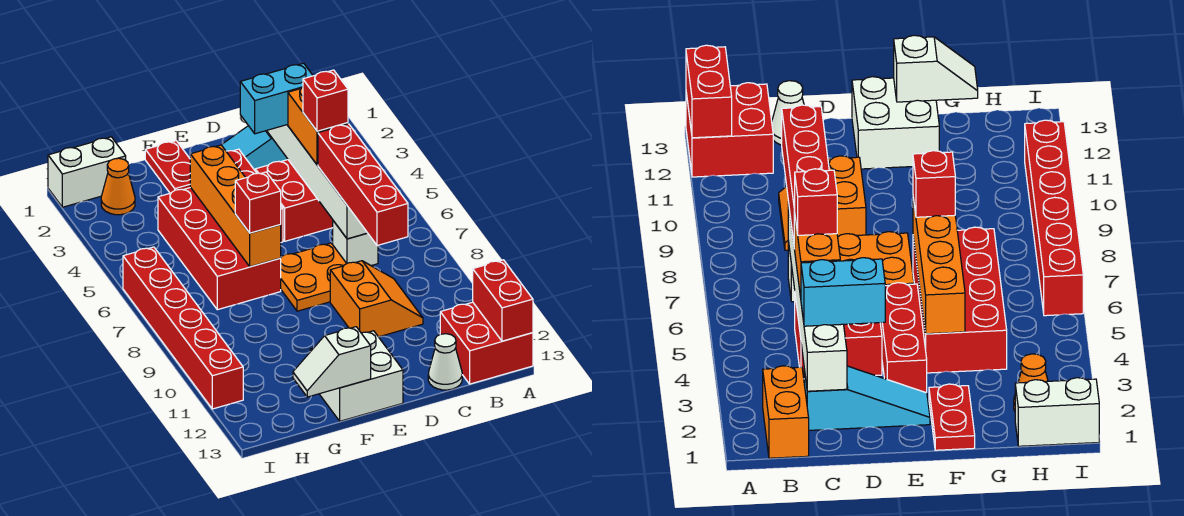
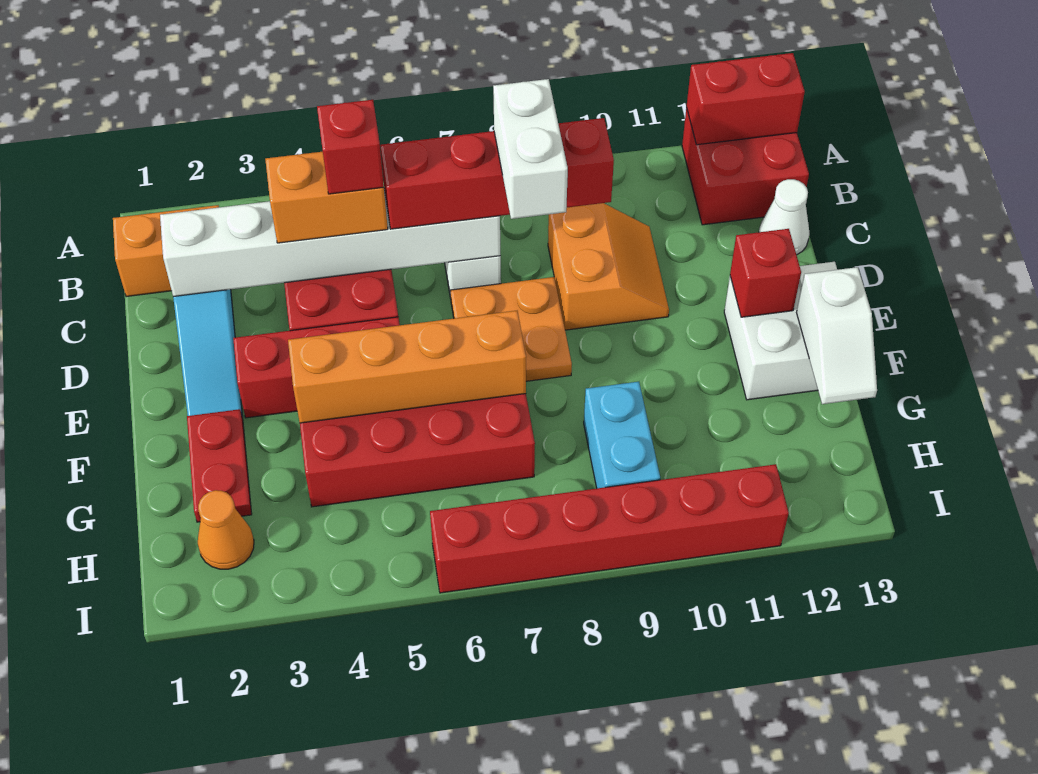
cyan 1x2 brick [240,63,313,134] -> cyan 1x2 brick moved to [584,382,660,488]
orange 2x2 slope [330,261,423,337] -> orange 2x2 slope turned to [548,203,669,330]
red 1x2 plate [145,141,190,193] -> red 1x2 plate turned to [187,409,252,522]
red 1x1 brick [235,172,281,233] -> red 1x1 brick moved to [730,229,801,317]
white 1x2 brick [48,137,126,207] -> white 1x2 brick moved to [493,79,568,219]

